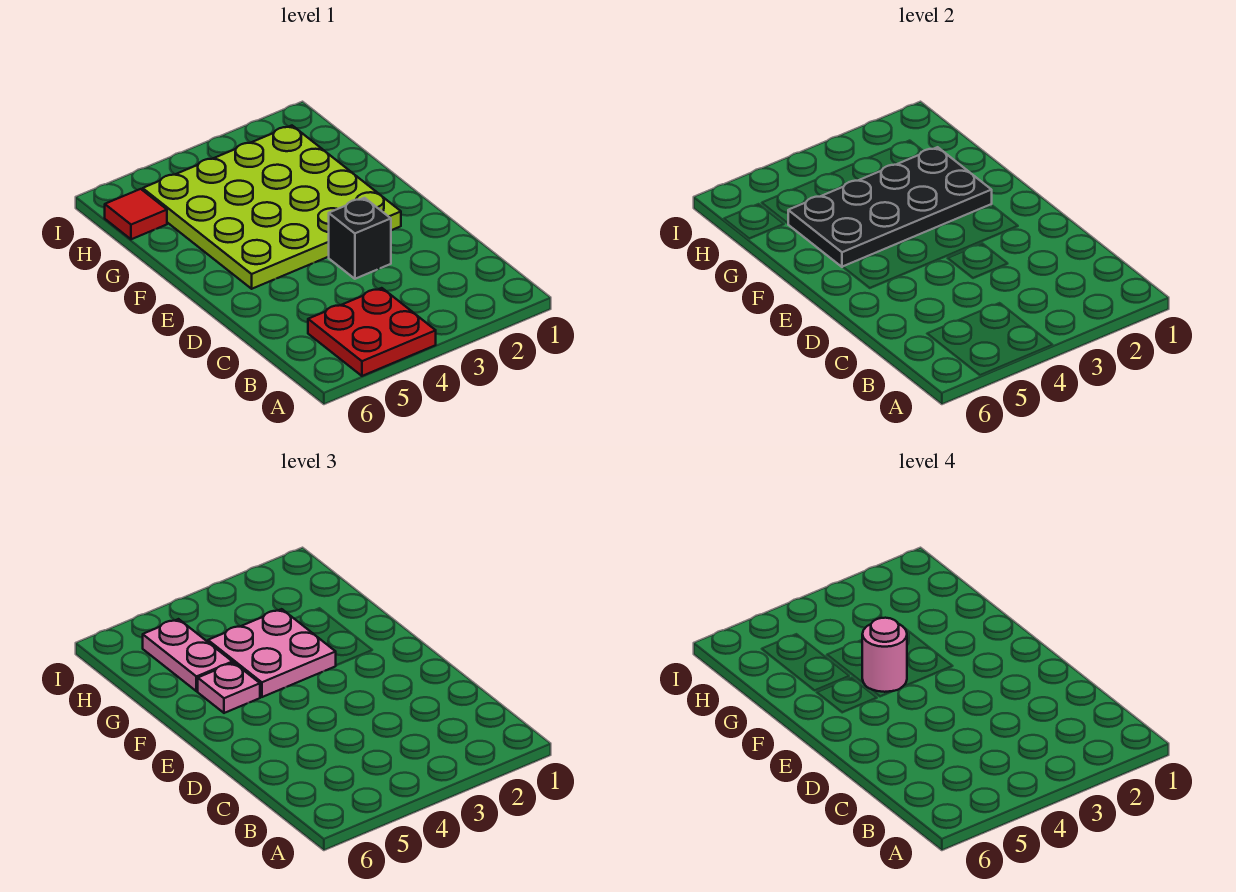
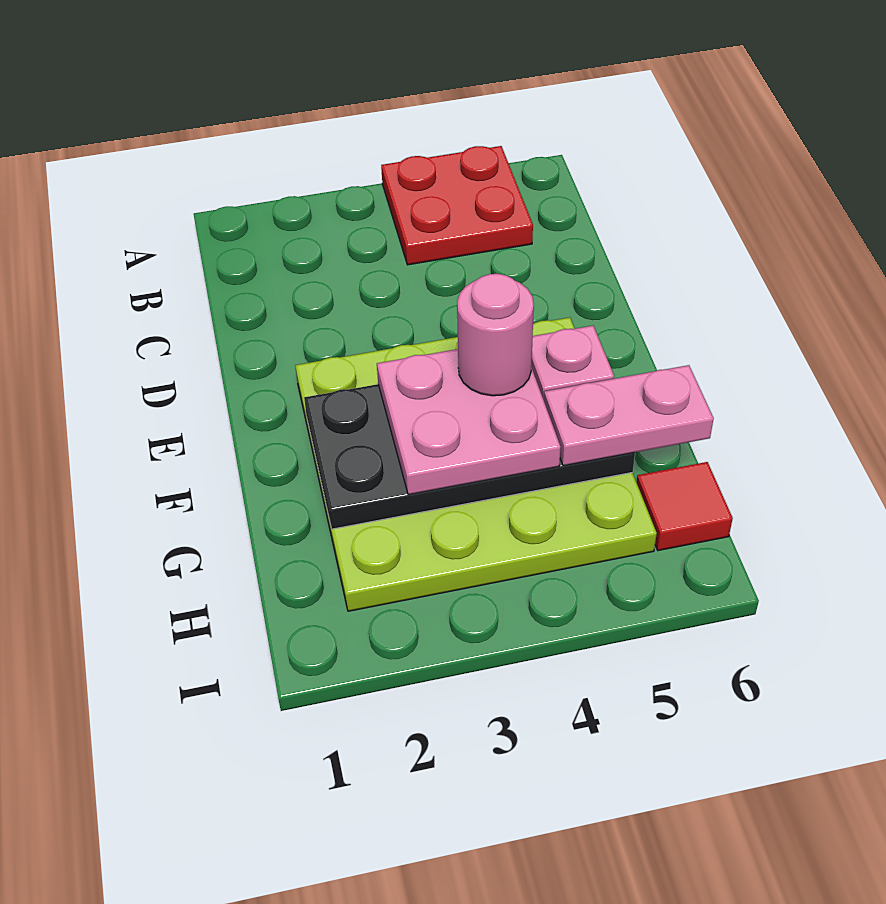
black 1x1 brick [329,198,391,279] -> none
pink 1x2 plate [143,619,232,691] -> pink 1x2 plate turned to [544,365,714,466]

